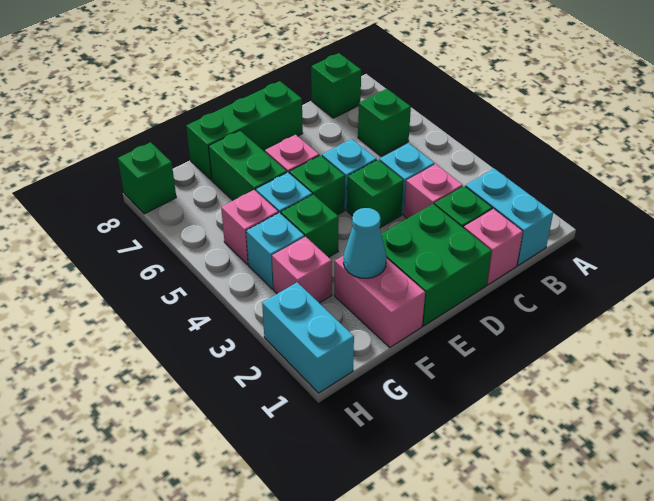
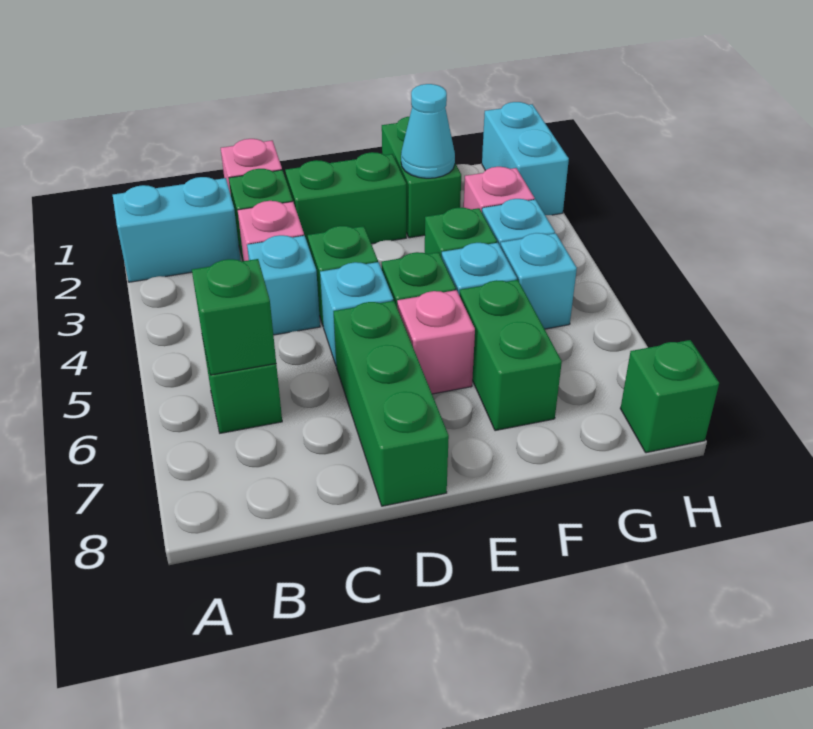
cyan 1x2 brick [465,169,553,266] -> cyan 1x2 brick turned to [113,177,241,282]
green 1x1 brick [311,53,361,118] -> green 1x1 brick moved to [192,259,276,375]
green 2x2 brick [381,204,491,326] -> green 1x2 brick [285,152,406,244]
green 1x3 brick [186,81,303,180] -> green 1x3 brick turned to [334,301,449,506]
pink 1x2 brick [335,256,425,347] -> green 1x2 brick [382,117,461,238]
pink 1x1 brick [221,190,278,265] -> cyan 1x1 brick [501,233,577,329]

